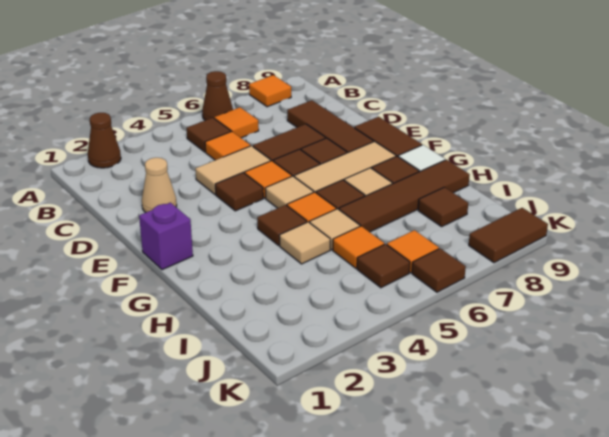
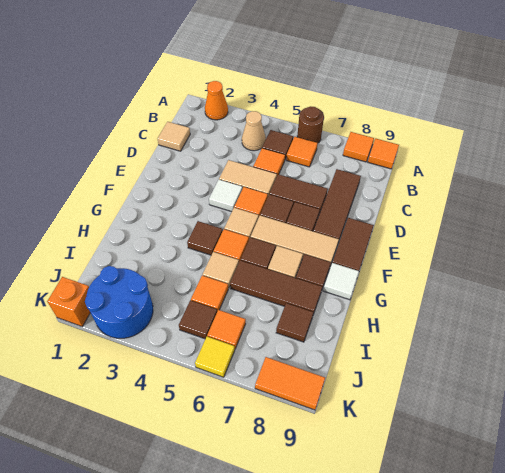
brown 1x1 cone [88,113,121,168] -> orange 1x1 cone [205,81,228,120]
brown 1x1 cone [202,71,233,120] -> brown 1x1 round brick [297,106,324,143]
none -> orange 1x1 tile [368,139,399,169]
tan 1x1 cone [142,158,177,213] -> tan 1x1 cone moved to [242,111,266,151]
brown 1x1 tile [215,173,263,211] -> white 1x1 tile [209,180,242,212]
purple 1x1 brick [139,203,193,270] -> none
tan 1x1 tile [279,222,330,264] -> tan 1x1 tile moved to [158,122,190,151]
brown 1x4 tile [339,160,470,232] -> brown 1x3 tile [230,260,322,314]
none -> blue 2x2 round brick [85,266,153,338]
none -> orange 1x1 brick [47,277,90,326]
brown 1x1 tile [412,248,466,292] -> yellow 1x1 tile [195,337,235,377]
brown 1x2 tile [469,208,548,263] -> orange 1x2 tile [255,357,325,410]

